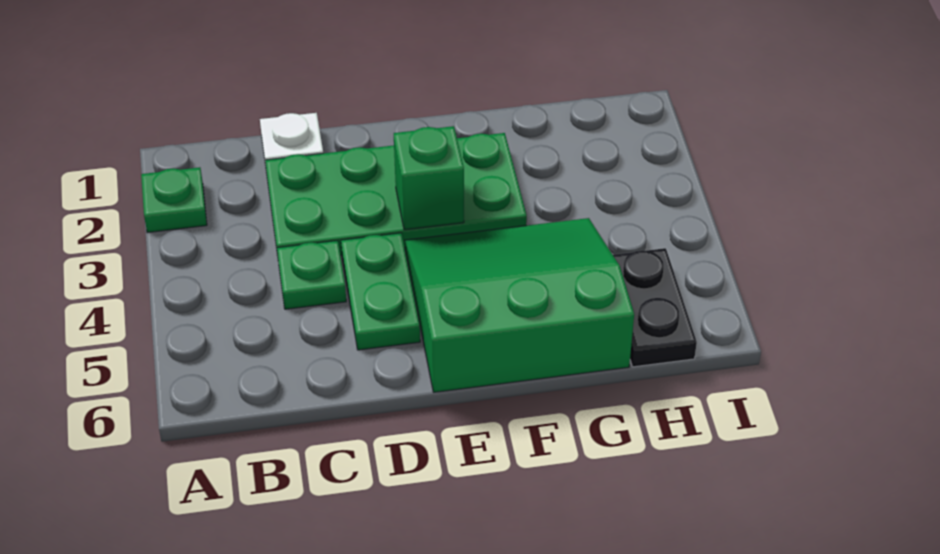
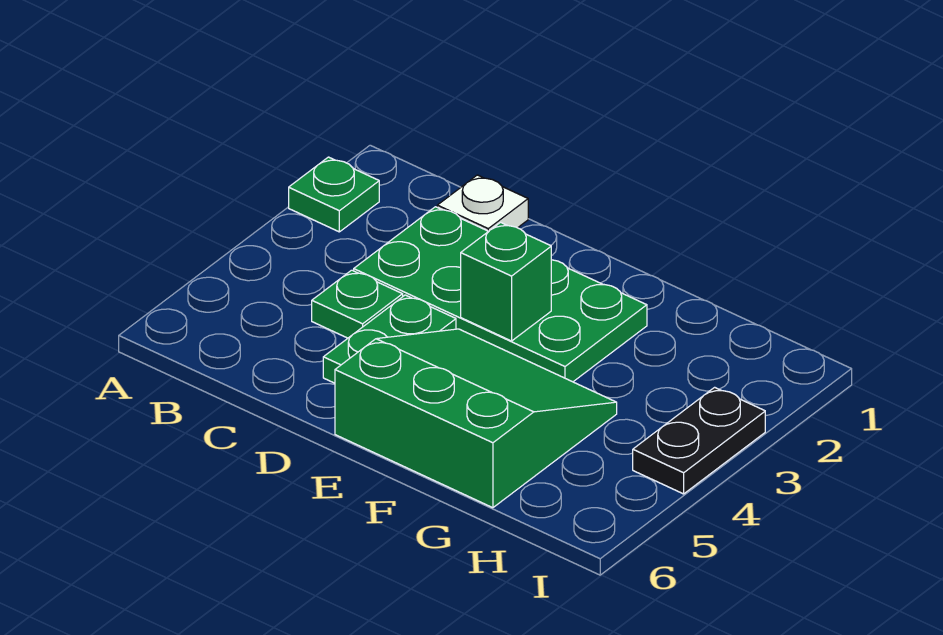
black 1x2 plate [613,248,697,367] -> black 1x2 plate moved to [633,387,765,494]

